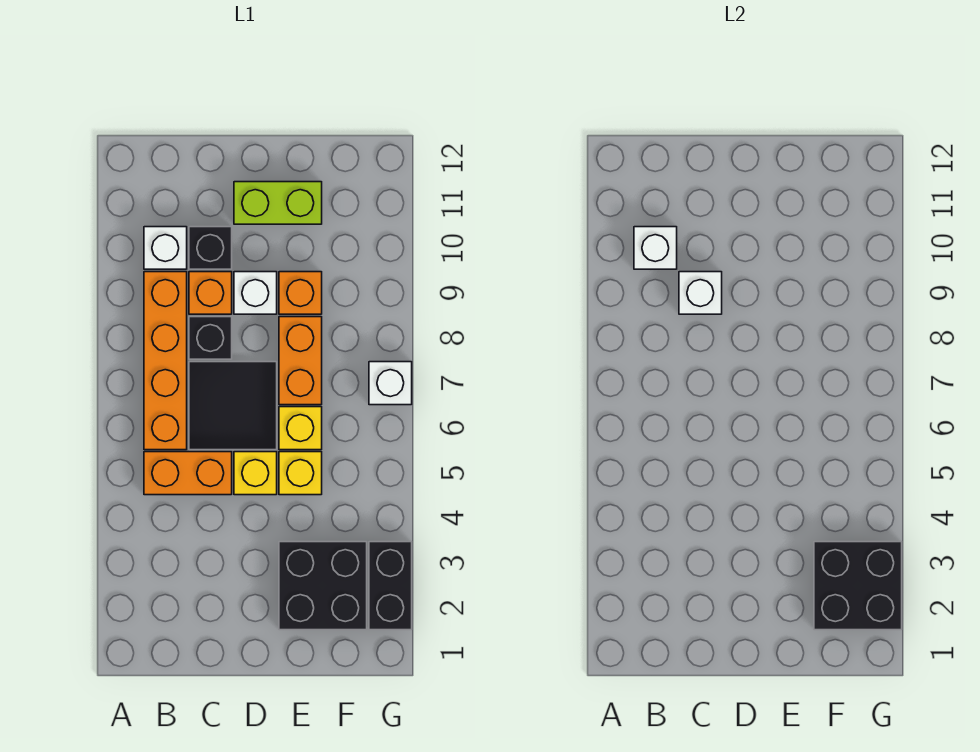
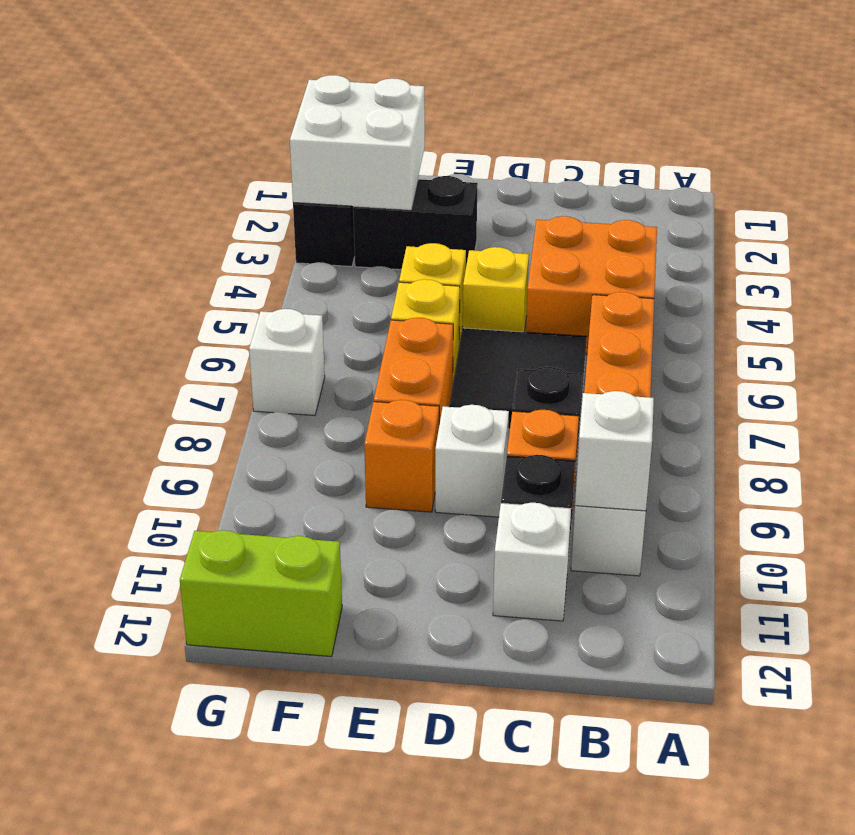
orange 1x2 brick [144,452,232,495] -> orange 2x2 brick [526,216,657,354]
white 1x1 brick [679,272,722,314] -> white 1x1 brick moved to [493,503,571,621]
lime 1x2 brick [234,182,322,224] -> lime 1x2 brick moved to [180,530,342,657]
black 2x2 brick [279,542,367,630] -> black 1x2 brick [353,176,478,270]
black 2x2 brick [814,542,902,630] -> white 2x2 brick [290,75,425,210]

